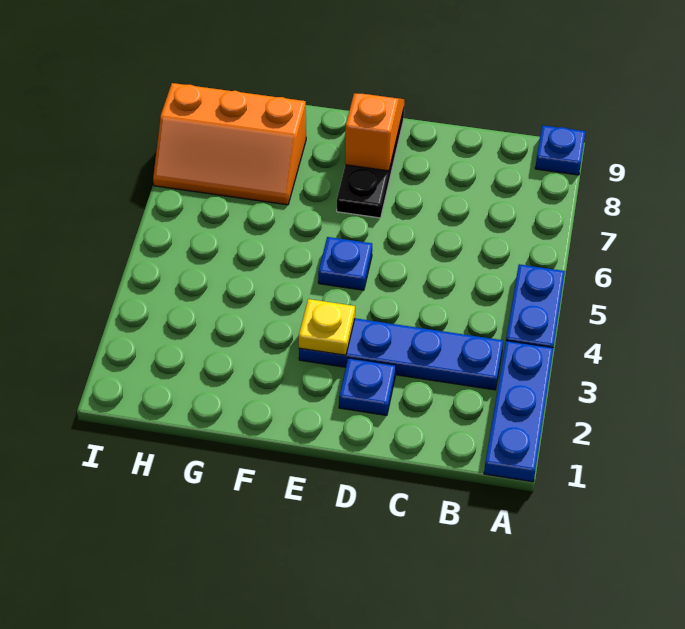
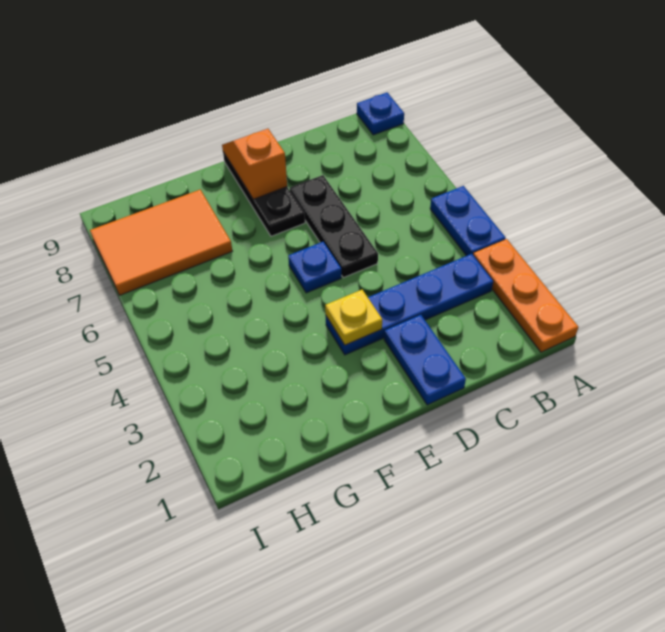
blue 1x3 plate [484,341,553,482] -> orange 1x3 plate [473,239,578,352]
blue 1x1 plate [339,358,396,415] -> blue 1x2 plate [384,315,466,405]
none -> black 1x3 plate [290,175,378,278]
orange 2x3 slope [153,83,306,205] -> orange 2x3 tile [90,190,232,295]

